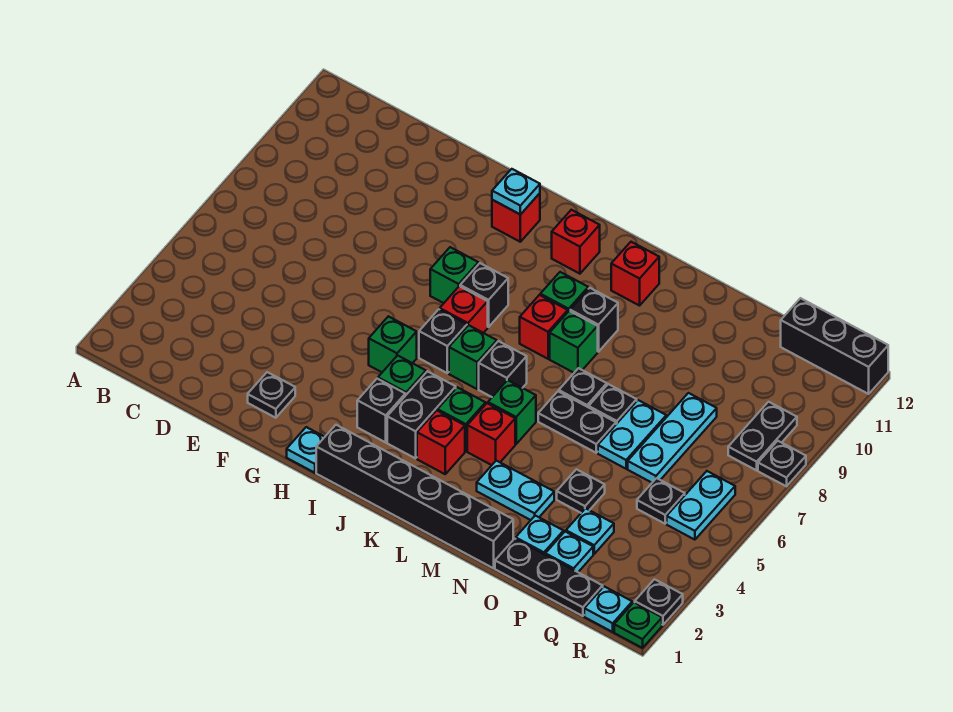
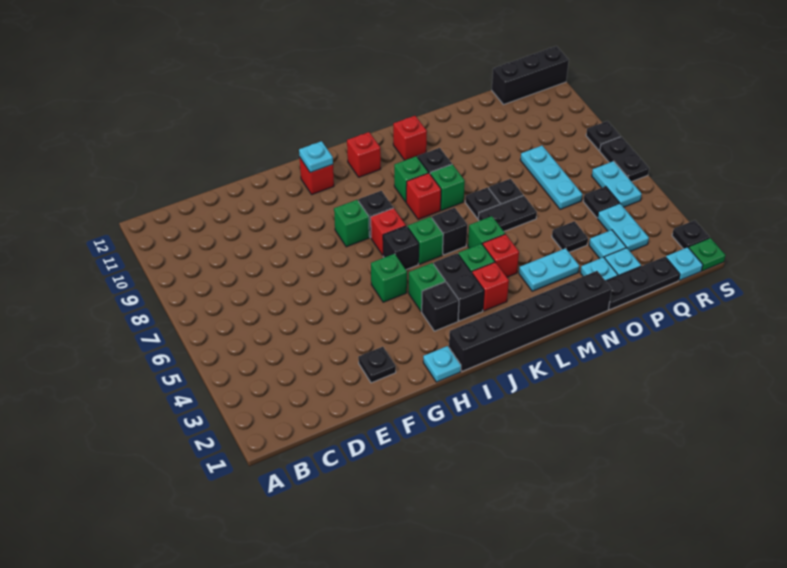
cyan 1x2 plate [598,400,666,469] -> cyan 1x2 plate moved to [598,203,649,252]
black 1x2 plate [728,402,797,470] -> black 1x2 plate moved to [600,137,649,182]

